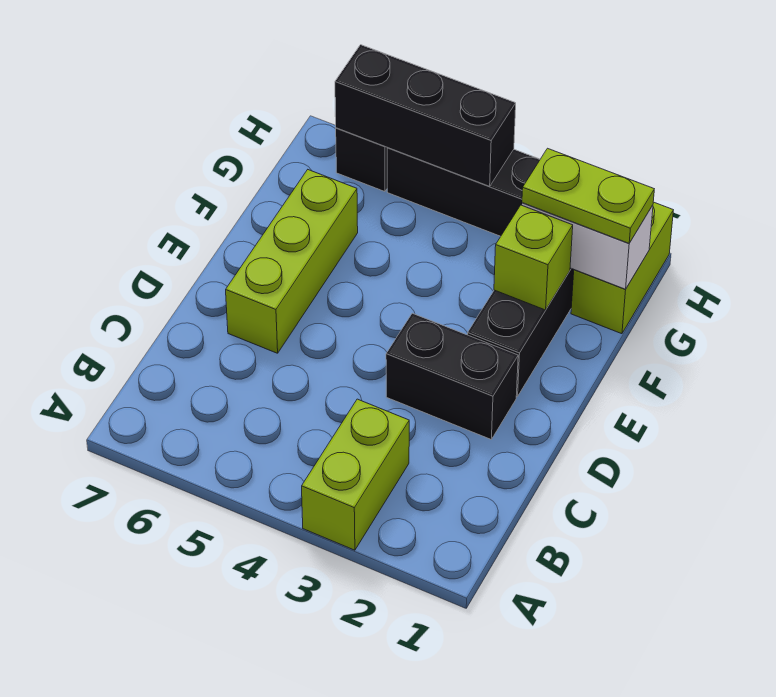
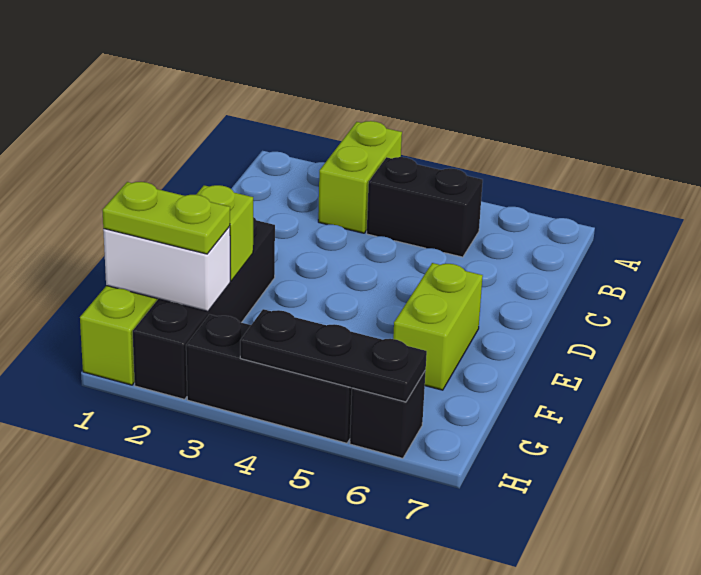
black 1x2 brick [386,313,518,439] -> black 1x2 brick moved to [367,157,483,257]
lime 1x3 brick [226,170,358,353] -> lime 1x2 brick [393,263,483,390]
black 1x3 brick [335,45,516,186] -> black 1x3 plate [240,309,427,402]

